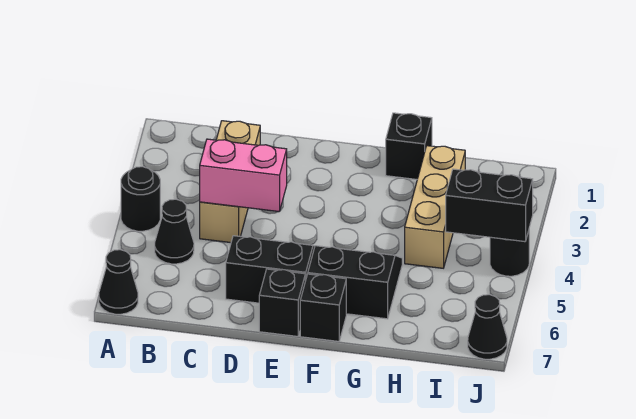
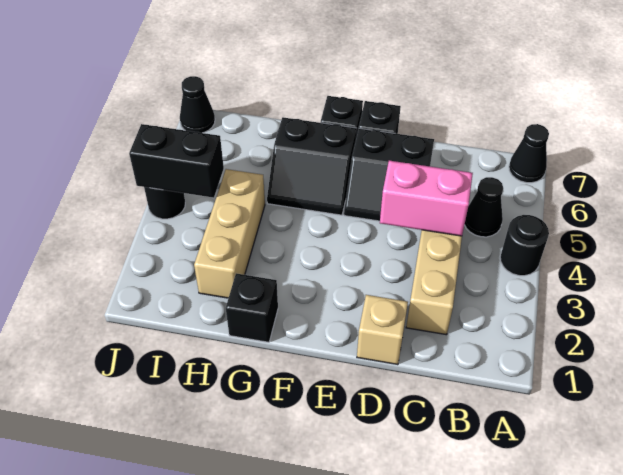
none -> tan 1x1 brick [357,295,408,365]

